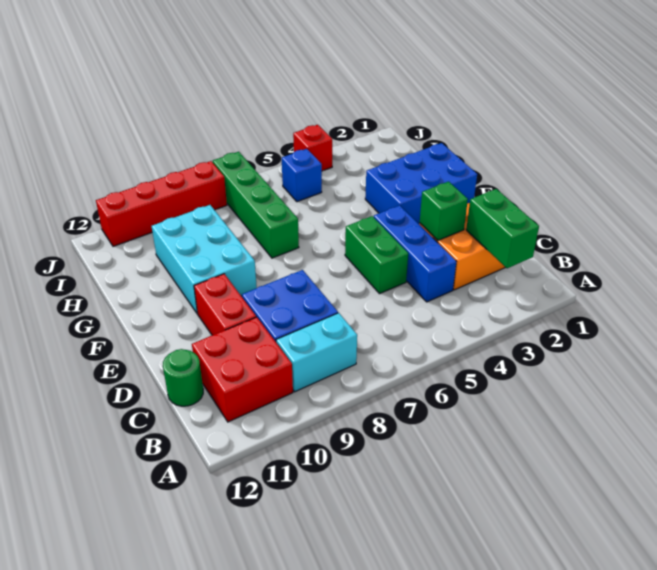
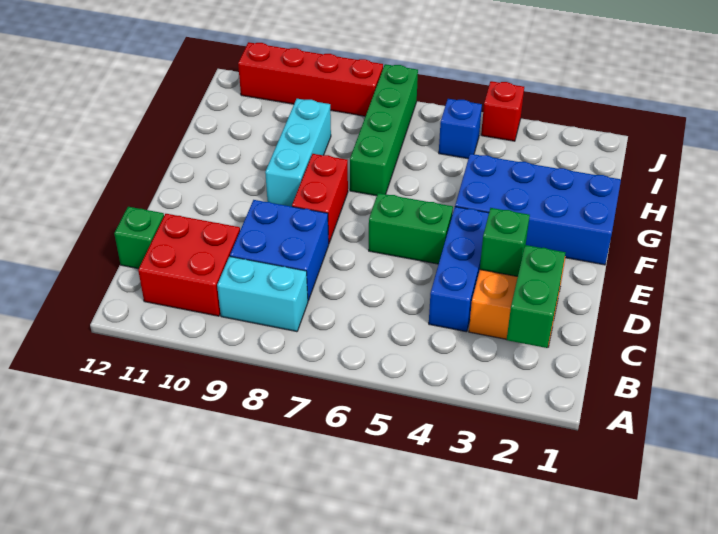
green 1x1 round brick [163,349,203,406] -> green 1x1 brick [114,207,164,269]
green 1x2 brick [345,216,408,294] -> green 1x2 brick turned to [369,193,453,264]
red 1x2 brick [194,274,256,335] -> red 1x2 brick moved to [292,154,348,243]
blue 2x3 brick [365,143,477,224] -> blue 2x4 brick [455,154,621,265]
cyan 2x3 brick [152,205,257,314] -> cyan 1x3 brick [265,99,331,207]

